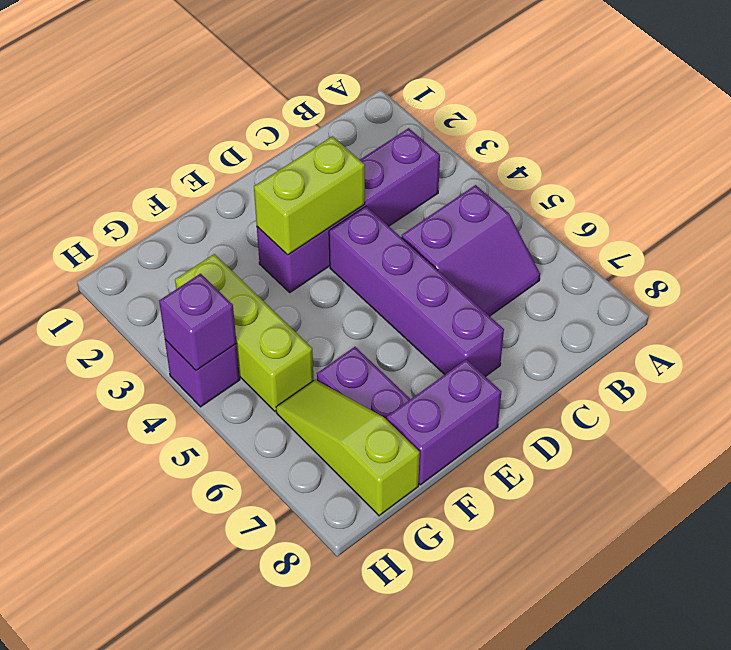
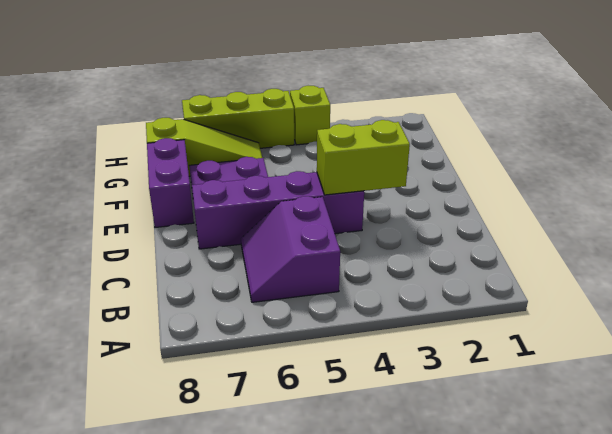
purple 1x4 brick [257,128,440,292] -> none
lime 1x2 brick [254,136,365,255] -> lime 1x2 brick turned to [317,120,410,195]
lime 1x3 brick [175,254,314,411] -> lime 1x3 brick moved to [182,89,294,148]
purple 1x1 brick [165,340,240,407] -> lime 1x1 brick [290,86,330,145]
purple 1x1 brick [159,274,236,370] -> none

